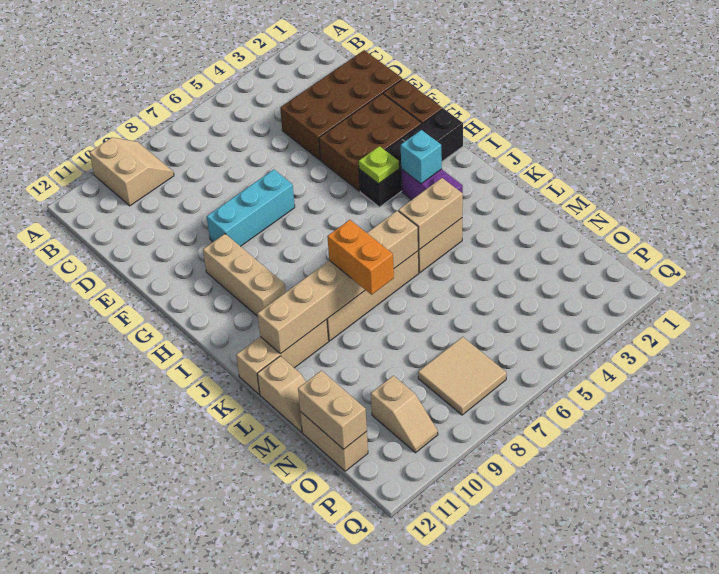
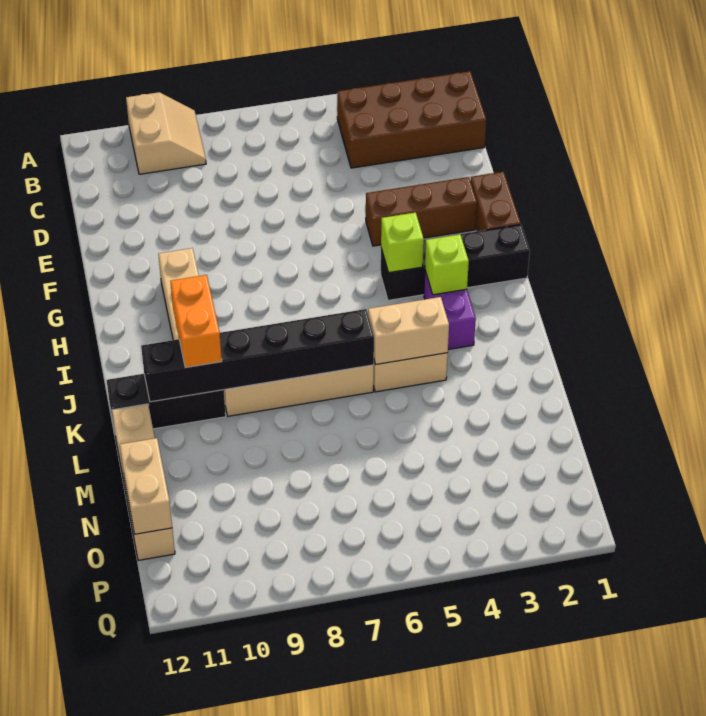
brown 2x4 brick [280,50,402,160] -> brown 2x4 brick moved to [337,71,486,168]
brown 2x3 brick [319,94,422,191] -> brown 1x3 brick [366,177,477,246]
cyan 1x3 brick [207,169,295,246] -> none
lime 1x1 plate [359,146,399,184] -> lime 1x1 brick [381,212,424,273]
cyan 1x1 brick [401,130,442,184] -> lime 1x1 brick [425,234,469,295]
tan 1x6 brick [257,211,418,354] -> black 1x6 brick [141,309,374,402]
orange 1x2 brick [327,220,394,295] -> orange 1x2 brick moved to [171,275,222,368]
tan 1x3 brick [236,319,329,394] -> black 1x3 brick [107,374,226,431]
tan 2x2 tile [418,337,507,415] -> none
tan 1x2 slope [371,376,438,453] -> none

